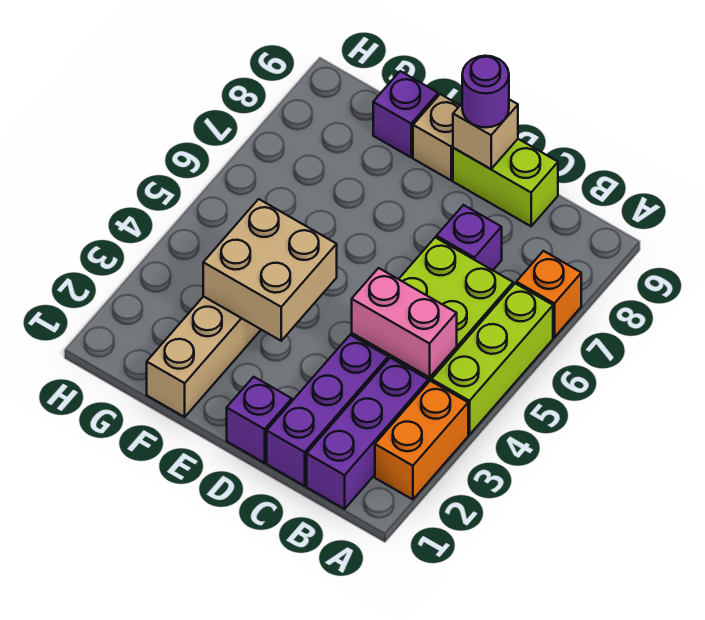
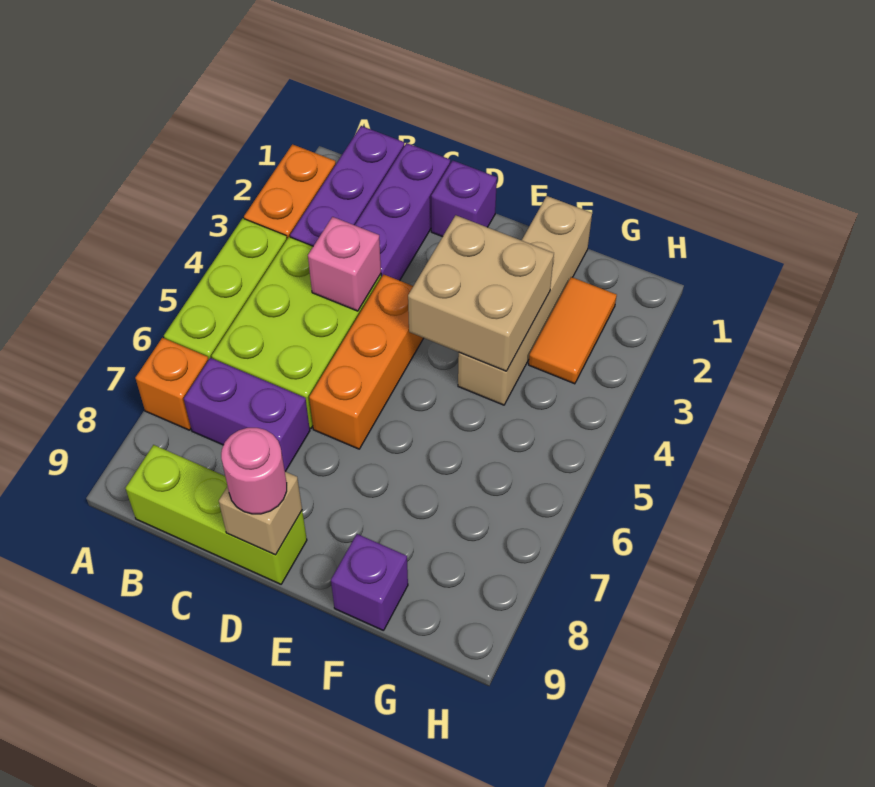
pink 1x2 brick [352,268,457,378] -> pink 1x1 brick [308,217,381,311]
purple 1x1 brick [436,205,502,270] -> purple 1x2 brick [184,358,310,471]
lime 1x2 brick [453,139,558,226] -> lime 1x3 brick [126,445,307,584]
none -> orange 1x3 brick [309,274,423,449]
purple 1x1 round brick [462,56,509,127] -> pink 1x1 round brick [221,428,287,514]
tan 1x1 brick [413,94,460,180] -> none
none -> orange 1x2 tile [529,277,617,384]

